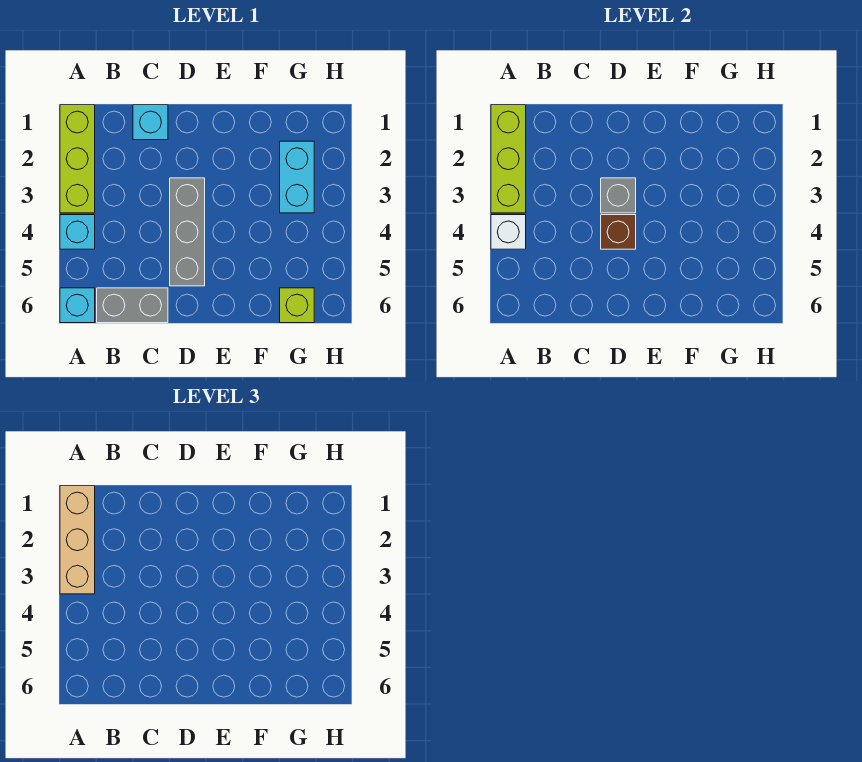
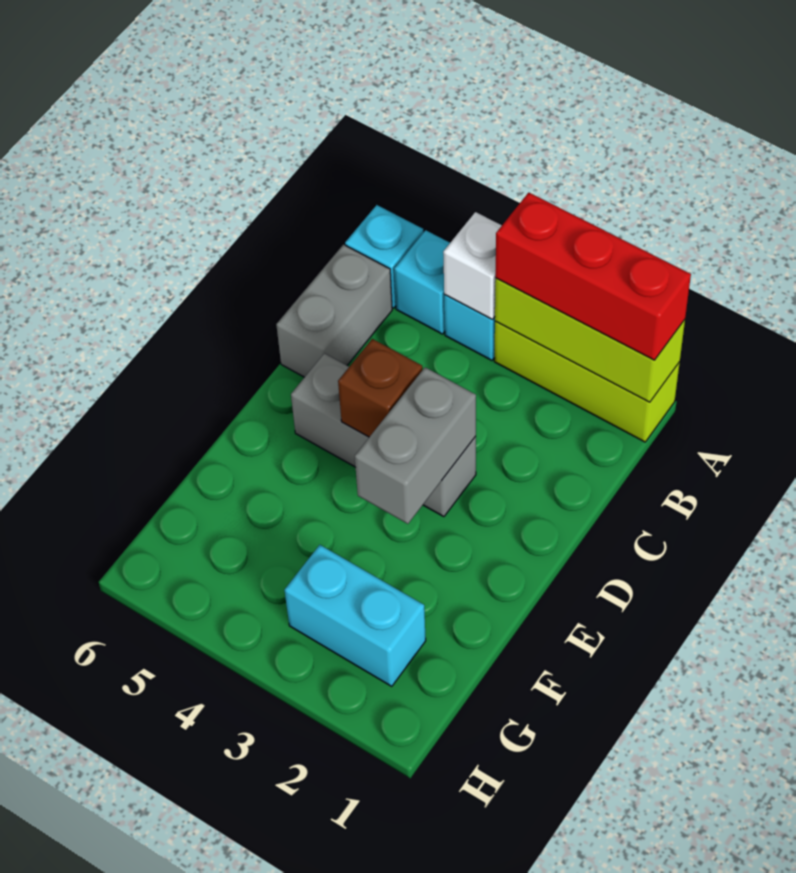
tan 1x3 brick [60,486,95,594] -> red 1x3 brick [496,193,691,360]
cyan 1x1 brick [133,105,168,140] -> cyan 1x1 brick moved to [394,230,450,334]
grey 1x1 brick [601,178,636,213] -> grey 1x2 brick [355,367,476,524]
lime 1x1 brick [280,288,314,323] -> none

